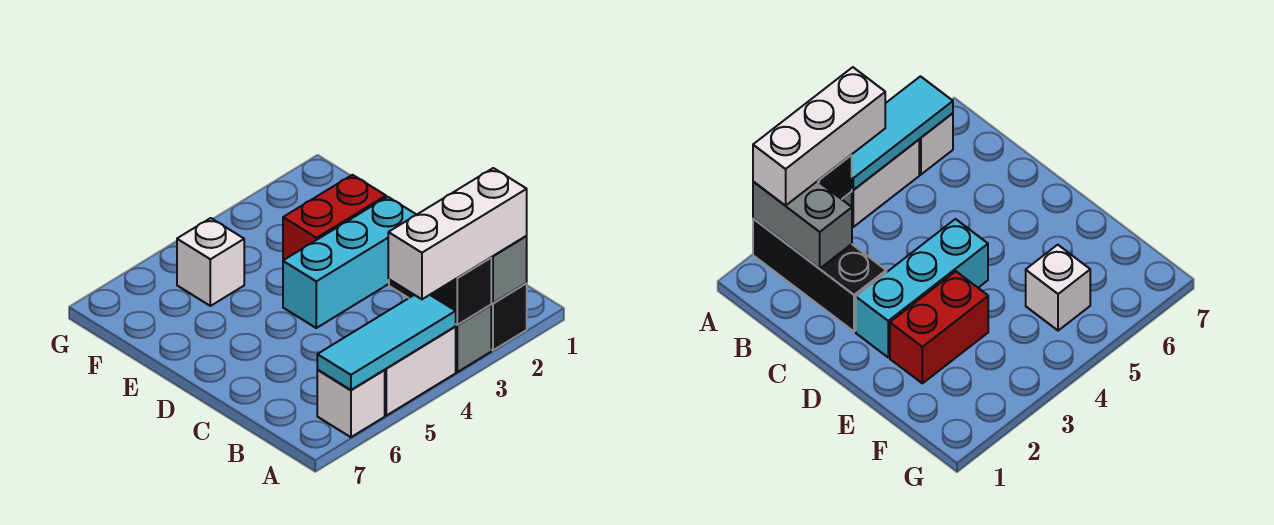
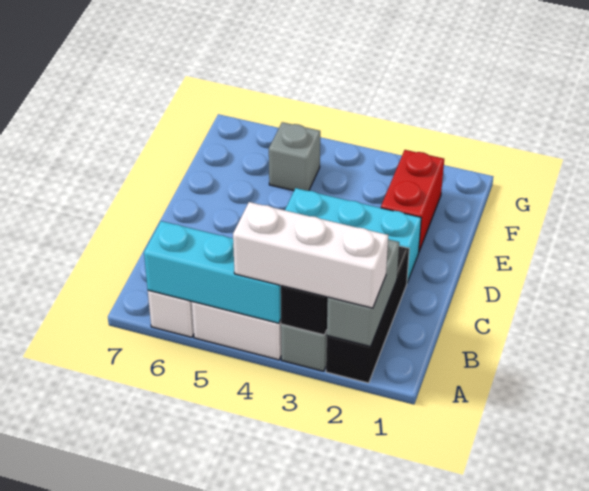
cyan 1x3 tile [317,295,456,390] -> cyan 1x3 brick [144,221,281,323]
red 1x2 brick [283,175,386,260] -> red 1x2 brick turned to [381,150,444,251]
white 1x1 brick [177,218,244,306] -> grey 1x1 brick [269,122,320,191]

